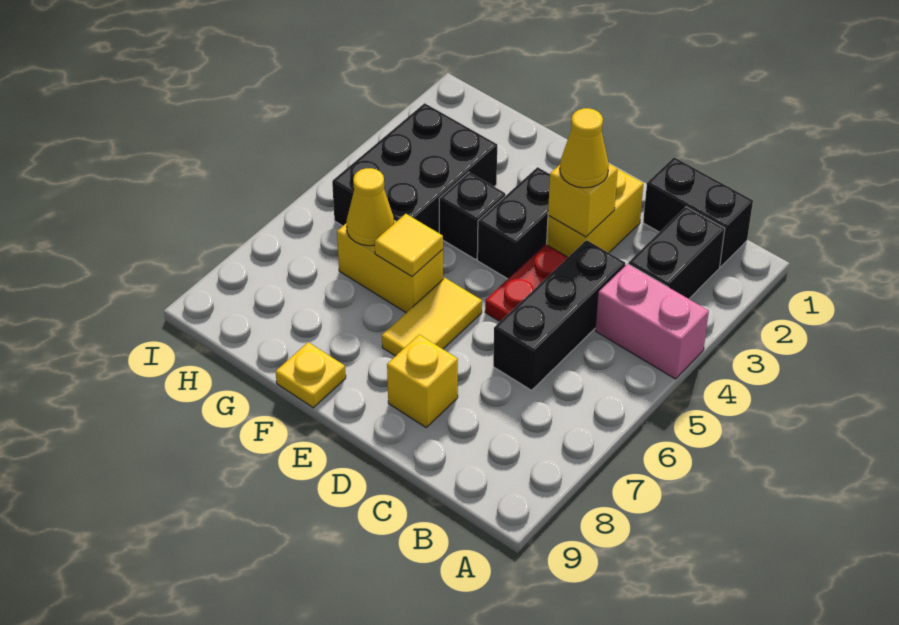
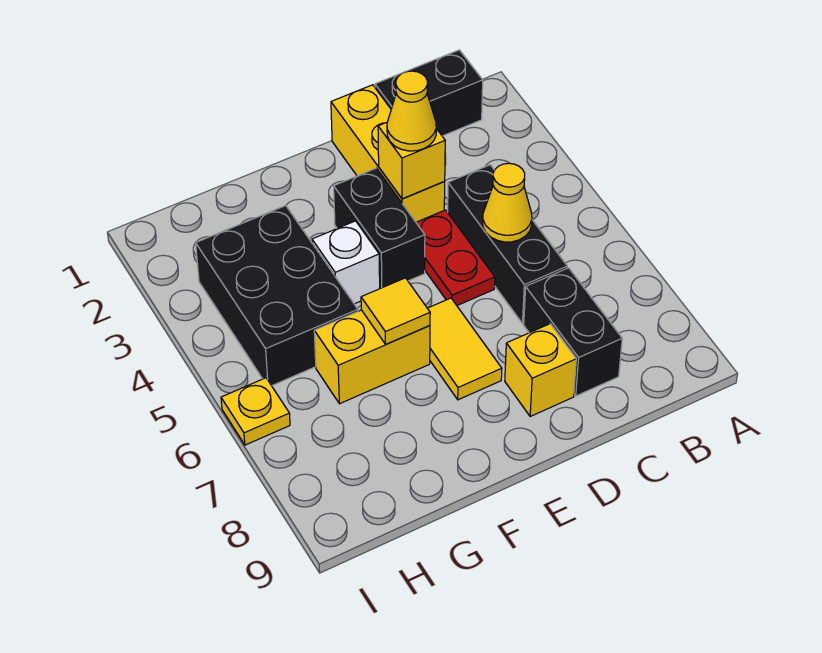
pink 1x2 brick [595,264,709,379] -> none
black 1x2 brick [628,207,725,299] -> black 1x2 brick moved to [524,268,622,396]
yellow 1x2 brick [547,169,644,257] -> yellow 1x3 brick [331,85,445,222]
black 1x1 brick [439,172,505,260] -> white 1x1 brick [312,221,380,304]
yellow 1x1 plate [276,342,346,408] -> yellow 1x1 plate moved to [221,378,290,445]
yellow 1x1 cone [346,168,394,246] -> yellow 1x1 cone moved to [483,163,532,242]

